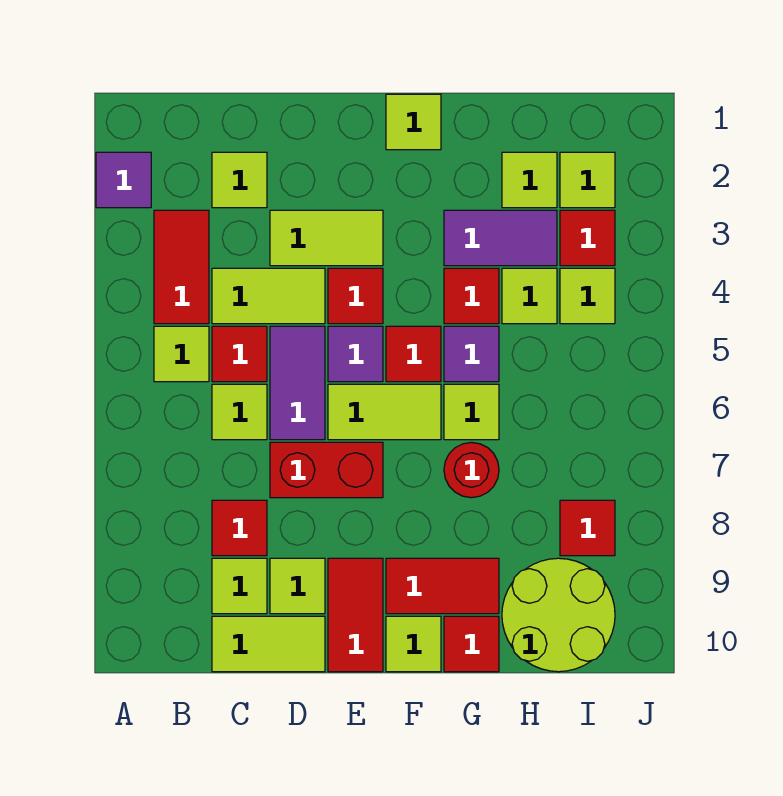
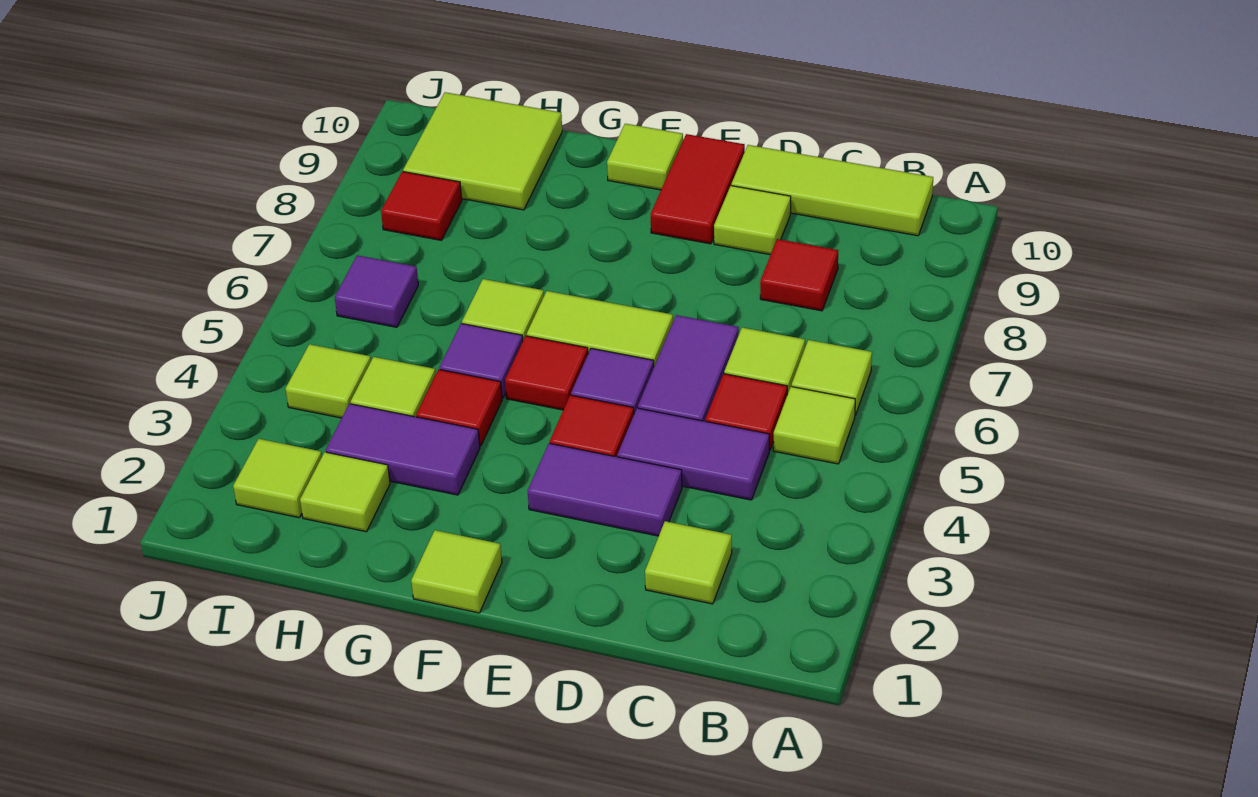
purple 1x1 tile [96,152,151,208] -> purple 1x1 tile moved to [335,255,418,327]
red 1x2 tile [154,210,209,324] -> none
lime 1x2 tile [212,268,325,324] -> purple 1x2 tile [617,408,769,500]
lime 1x1 tile [212,558,267,614] -> lime 1x1 tile moved to [792,340,872,415]
lime 1x2 tile [212,616,325,672] -> lime 1x3 tile [731,145,933,236]
lime 1x2 tile [270,210,383,266] -> purple 1x2 tile [528,443,682,536]
red 1x2 brick [270,442,383,498] -> none
red 1x2 tile [386,558,499,614] -> none
red 1x1 round brick [444,442,499,498] -> none
red 1x1 tile [444,616,499,672] -> none
lime 2x2 round brick [502,558,615,672] -> lime 2x2 tile [403,92,562,210]
red 1x1 tile [560,210,615,266] -> none

